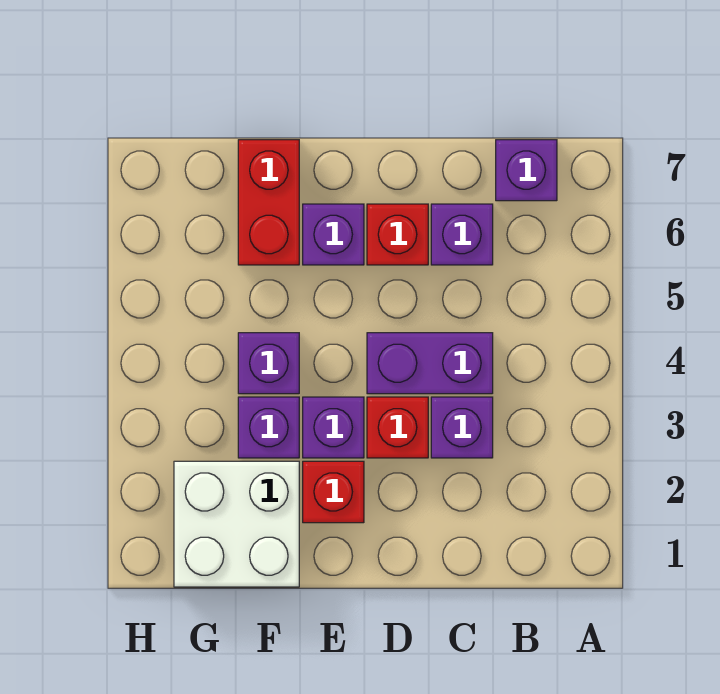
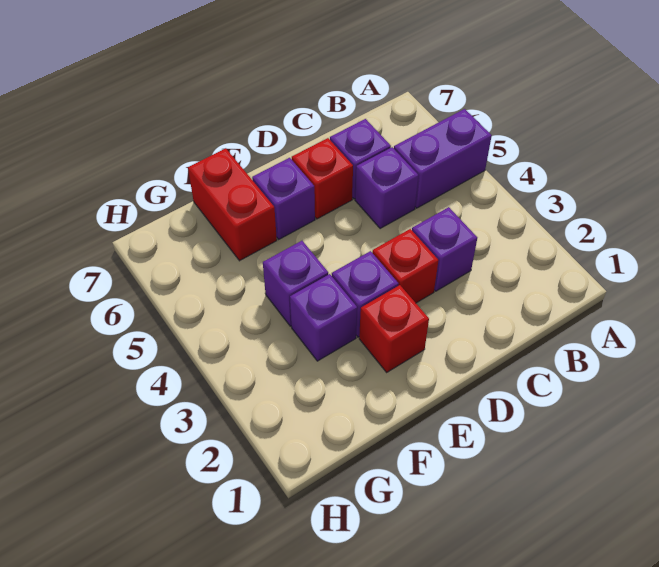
purple 1x1 brick [496,140,557,201] -> purple 1x1 brick moved to [355,147,419,229]
purple 1x2 brick [367,333,493,394] -> purple 1x2 brick moved to [394,109,492,208]
white 2x2 brick [174,461,299,587] -> none

